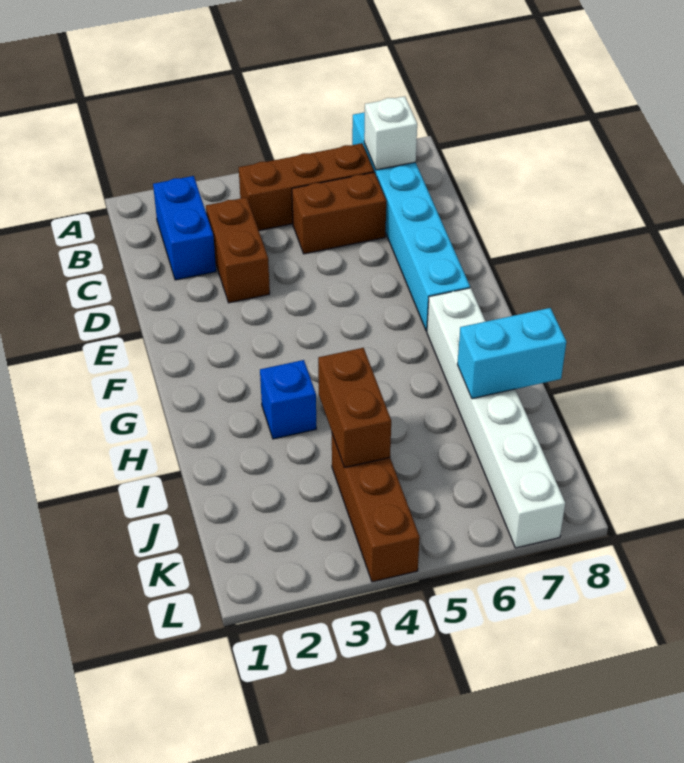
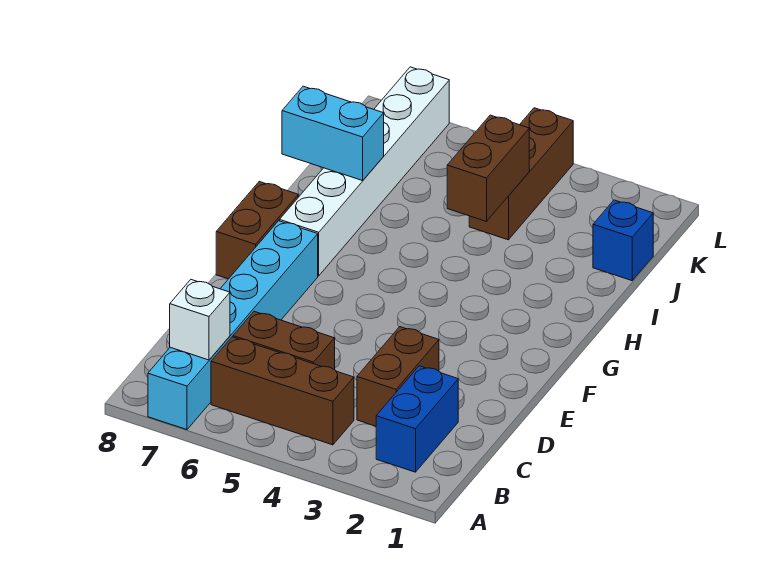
none -> brown 1x2 brick [216,182,298,279]
blue 1x1 brick [260,360,316,439] -> blue 1x1 brick moved to [593,200,653,281]

